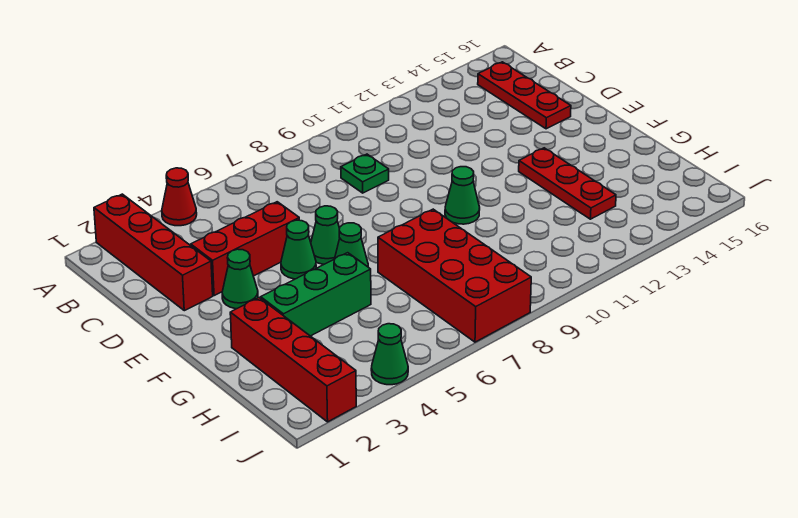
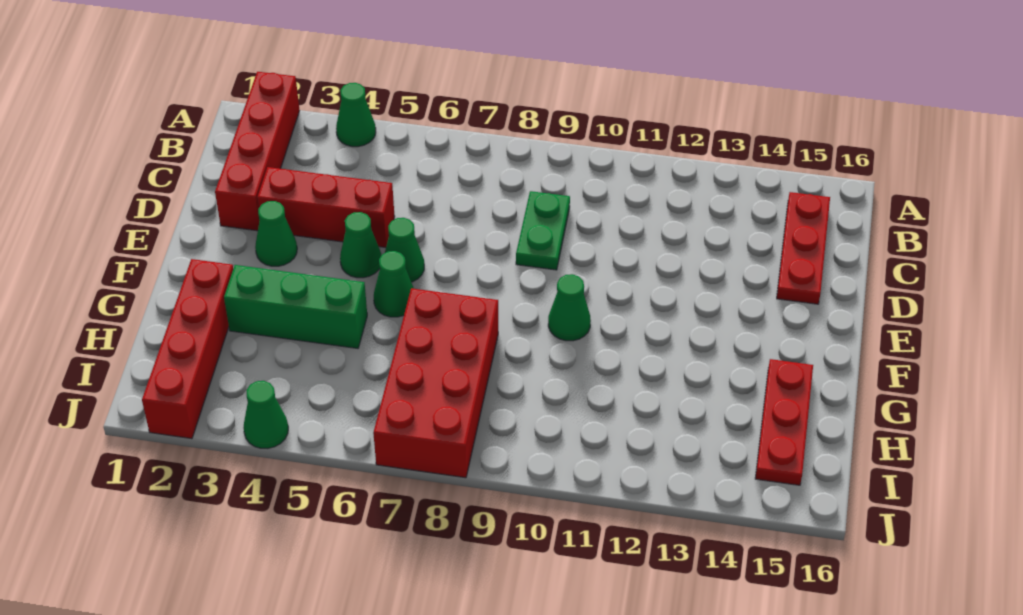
red 1x1 cone [162,168,197,226] -> green 1x1 cone [336,83,376,147]
green 1x1 plate [341,154,389,193] -> green 1x2 plate [516,191,570,270]
red 1x3 plate [519,148,616,219] -> red 1x3 plate moved to [755,359,813,485]

